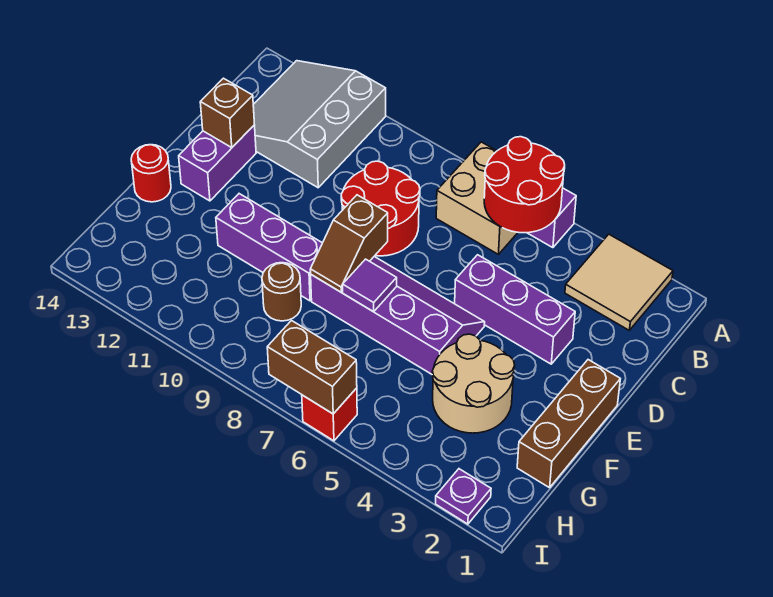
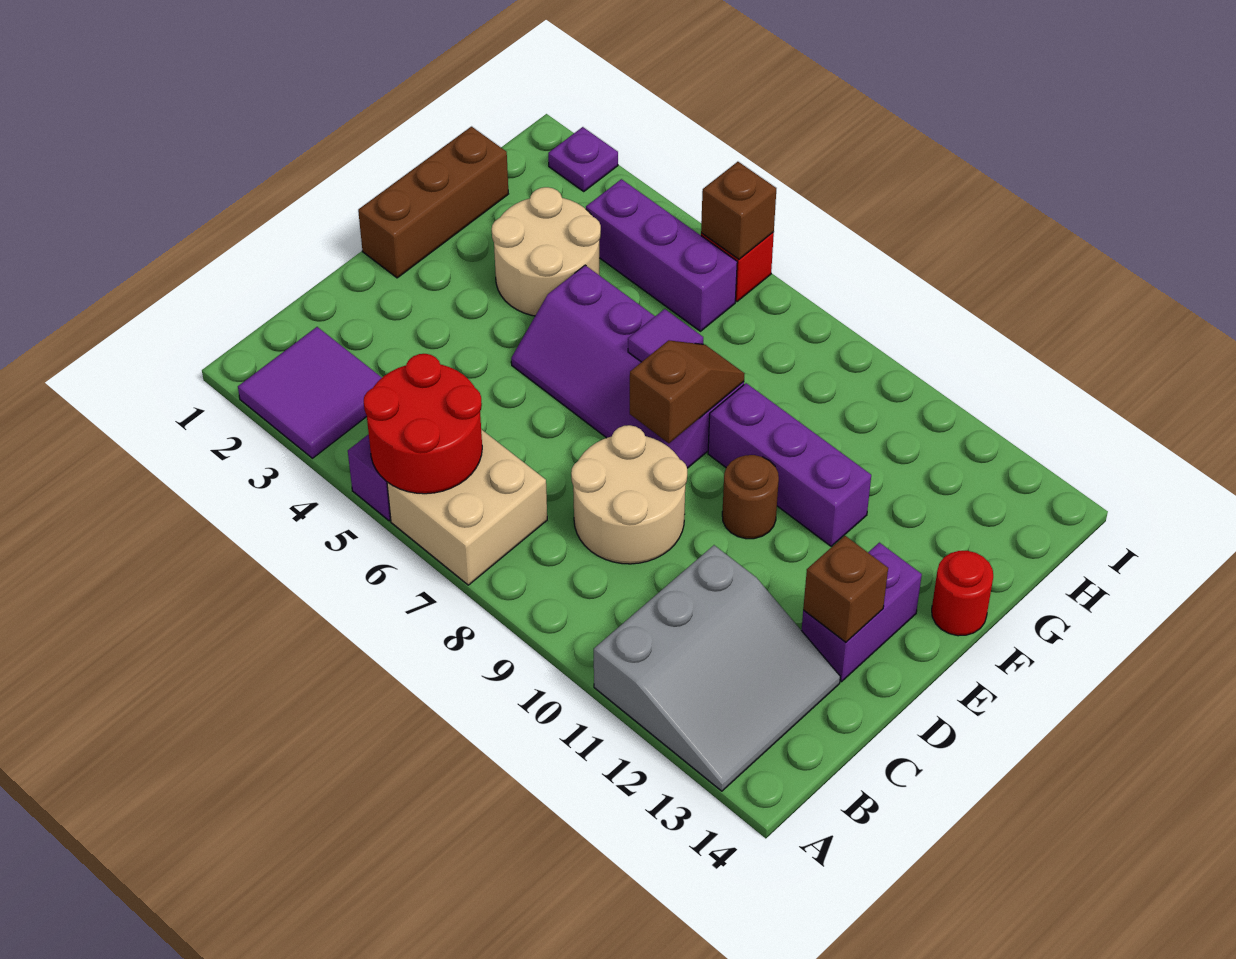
tan 2x2 tile [565,234,673,330] -> purple 2x2 tile [238,327,382,458]
red 2x2 round brick [341,161,420,256] -> tan 2x2 round brick [571,425,687,564]
purple 1x3 brick [455,255,575,364] -> purple 1x3 brick moved to [586,179,737,331]
brown 1x1 round brick [262,263,301,321] -> brown 1x1 round brick moved to [722,455,779,539]
brown 1x2 brick [267,321,357,414] -> brown 1x1 brick [701,162,776,259]

